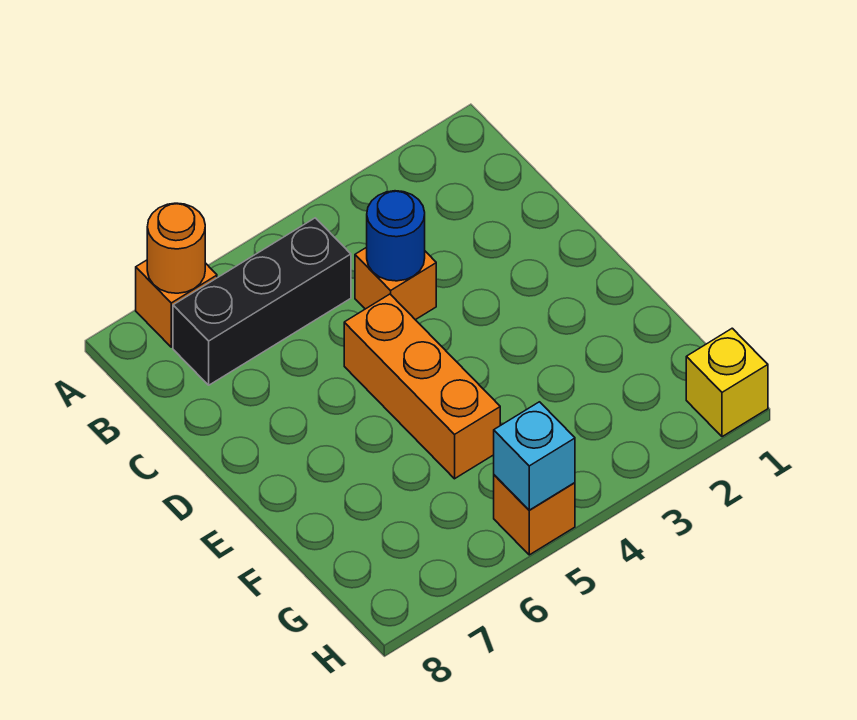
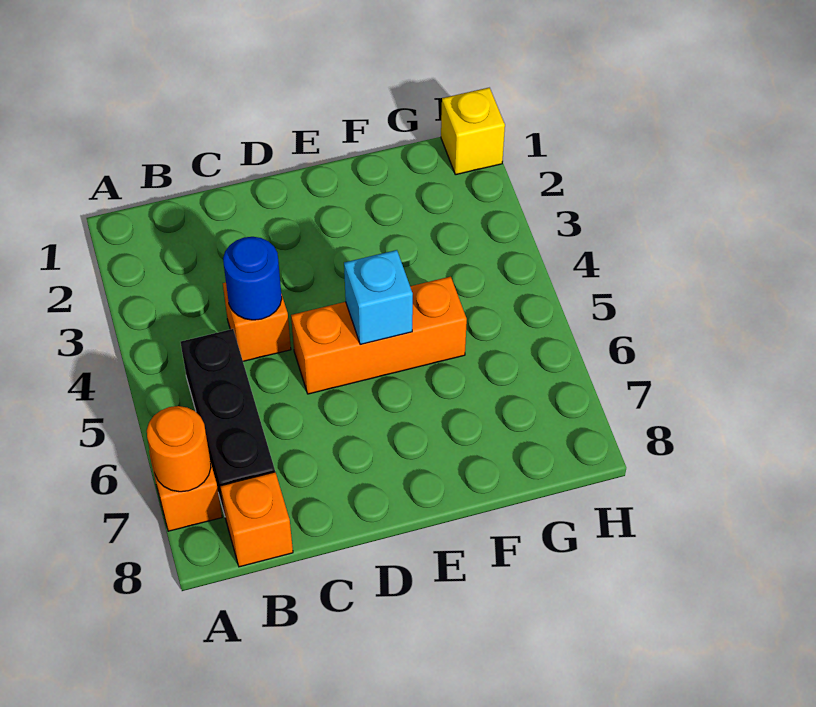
orange 1x1 brick [494,475,575,555] -> orange 1x1 brick moved to [220,472,293,567]
cyan 1x1 brick [494,402,575,510] -> cyan 1x1 brick moved to [344,250,413,345]

